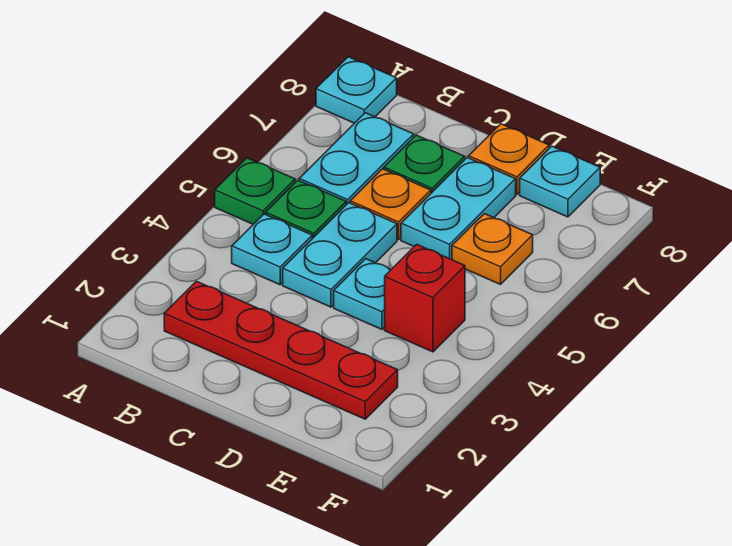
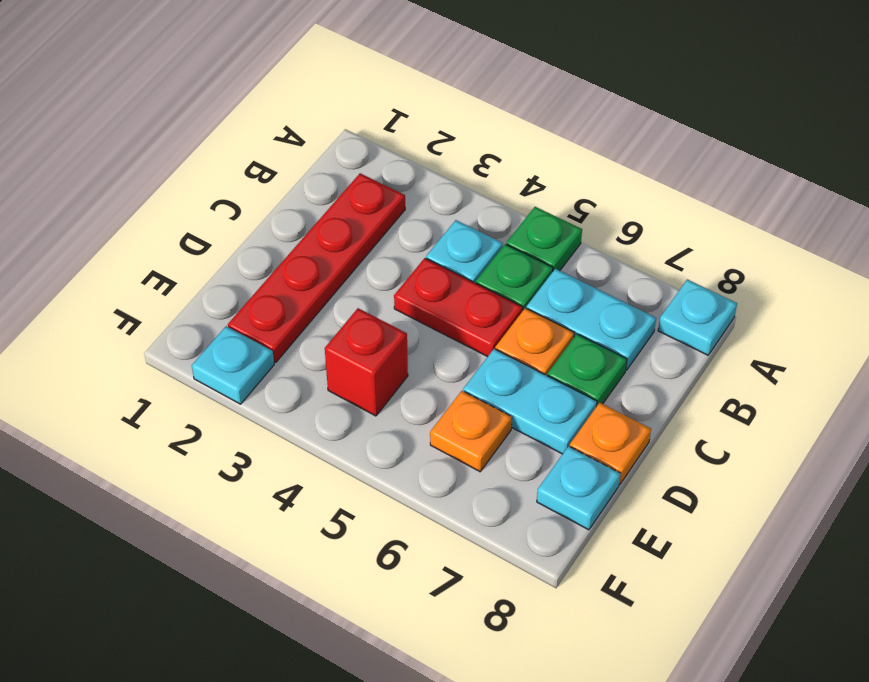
cyan 1x2 plate [283,203,397,307] -> red 1x2 plate [394,258,523,357]
cyan 1x1 plate [334,259,391,329] -> cyan 1x1 plate moved to [192,326,274,404]

